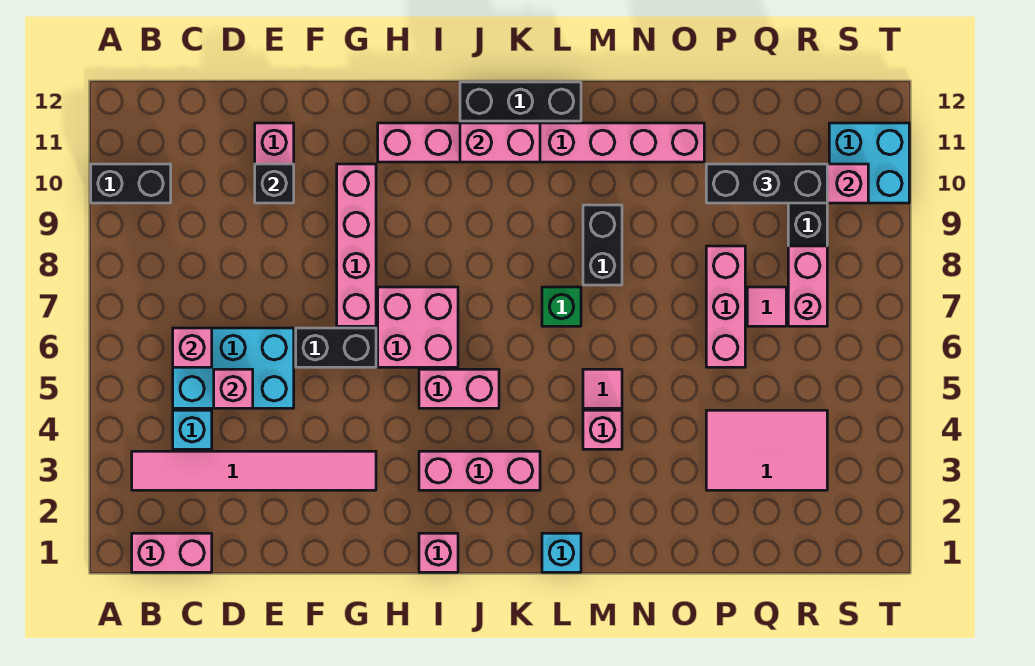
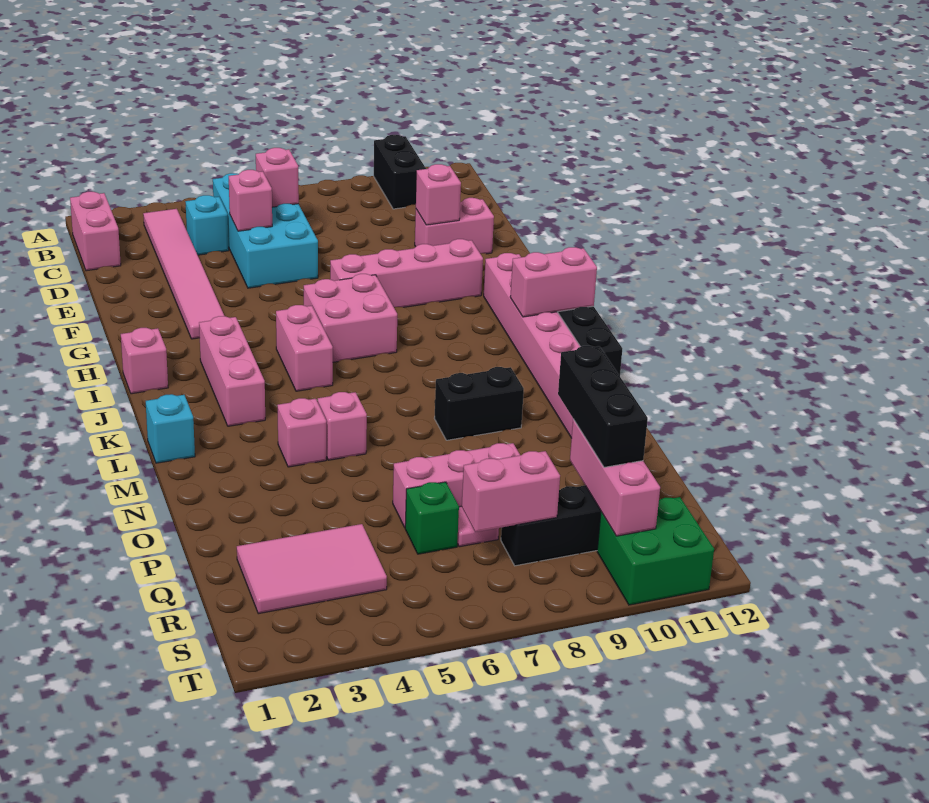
cyan 2x3 brick [173,328,294,408] -> cyan 2x4 brick [213,173,318,288]
black 1x1 brick [255,164,294,203] -> pink 1x1 brick [416,164,461,225]
black 1x2 brick [296,328,376,367] -> none
pink 1x2 brick [460,123,540,162] -> pink 1x2 brick turned to [510,247,597,317]
green 1x1 brick [542,287,581,326] -> green 1x1 brick moved to [405,482,459,554]
pink 1x1 tile [583,369,622,408] -> pink 1x1 brick [318,392,367,460]
pink 2x3 tile [706,410,827,490] -> pink 2x3 tile turned to [237,524,387,614]
cyan 2x2 brick [829,123,909,203] -> green 2x2 brick [597,497,714,605]

